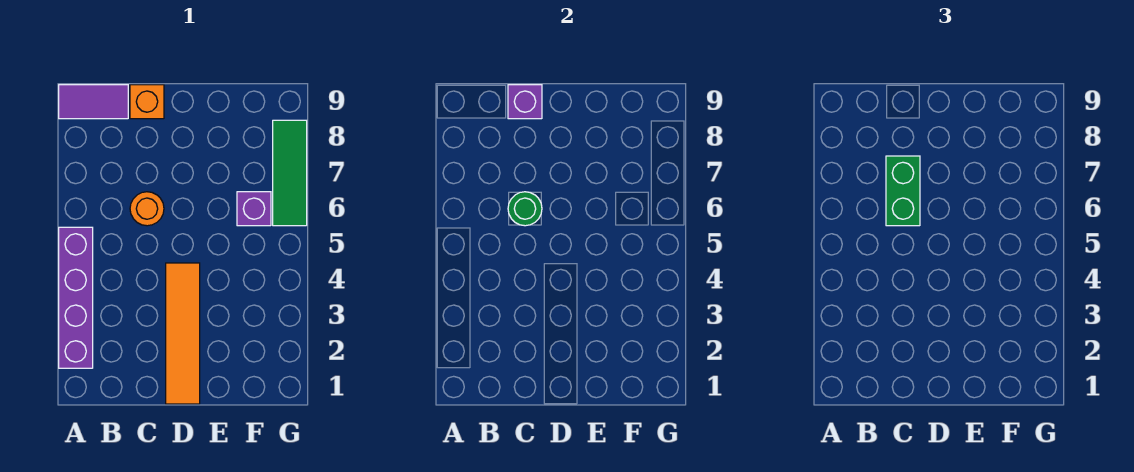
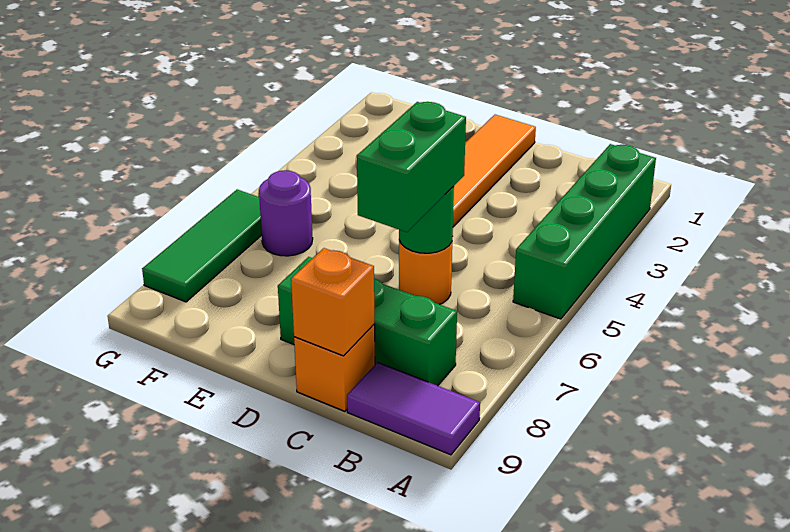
purple 1x4 brick [59,227,93,368] -> green 1x4 brick [513,144,656,319]
none -> green 1x3 brick [278,257,457,386]
purple 1x1 brick [508,85,542,119] -> orange 1x1 brick [291,248,374,356]
purple 1x1 brick [237,192,271,226] -> purple 1x1 round brick [259,170,313,256]

